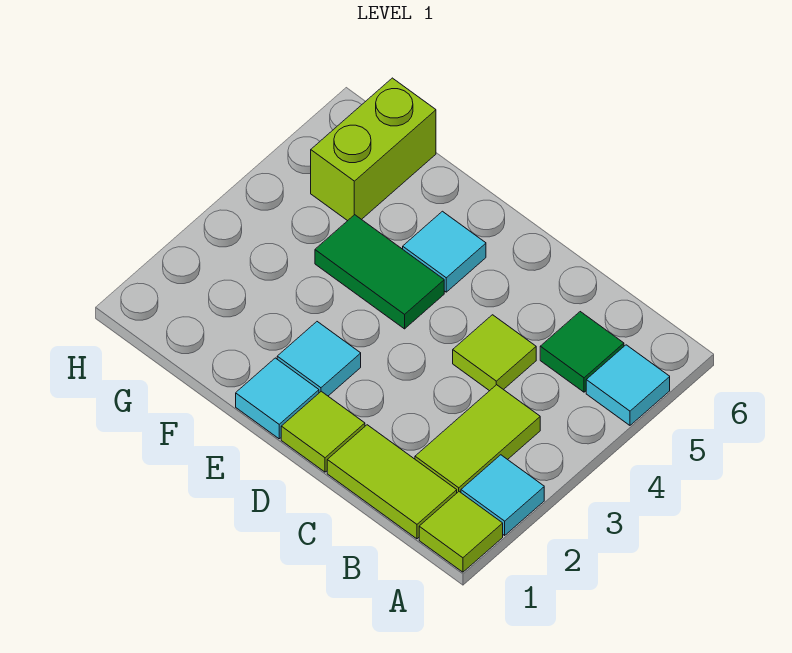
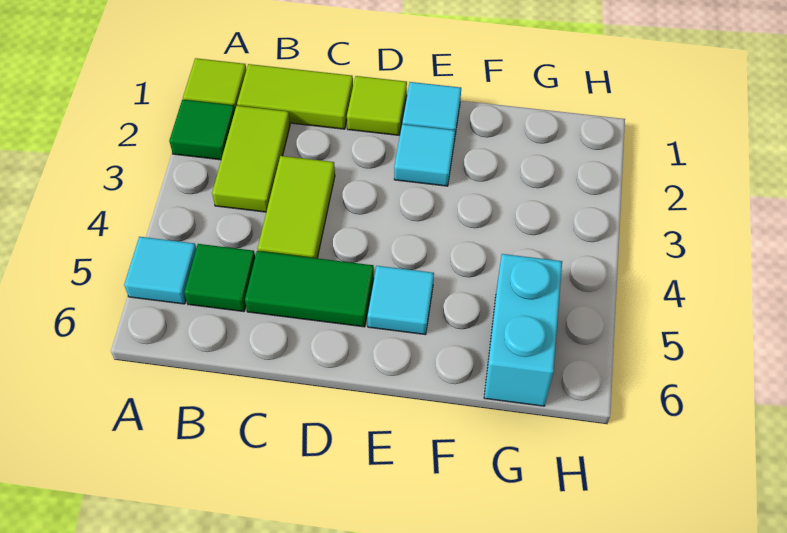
cyan 1x1 tile [461,455,544,535] -> green 1x1 tile [169,99,235,160]
lime 1x1 tile [453,315,536,391] -> lime 1x2 tile [258,156,335,258]
green 1x2 tile [315,215,444,329] -> green 1x2 tile moved to [245,251,374,327]
lime 1x2 brick [311,78,436,221] -> cyan 1x2 brick [484,254,562,406]

